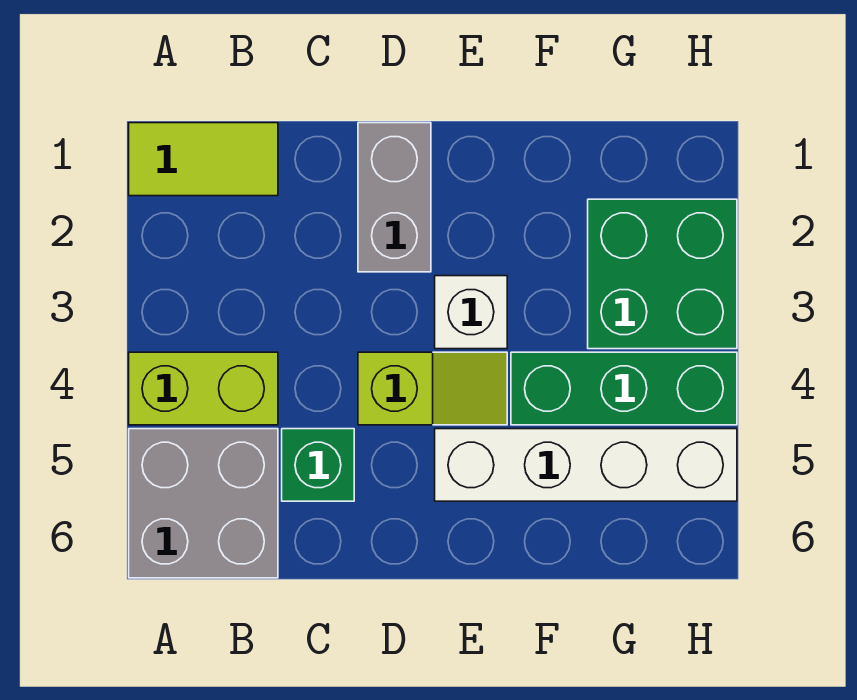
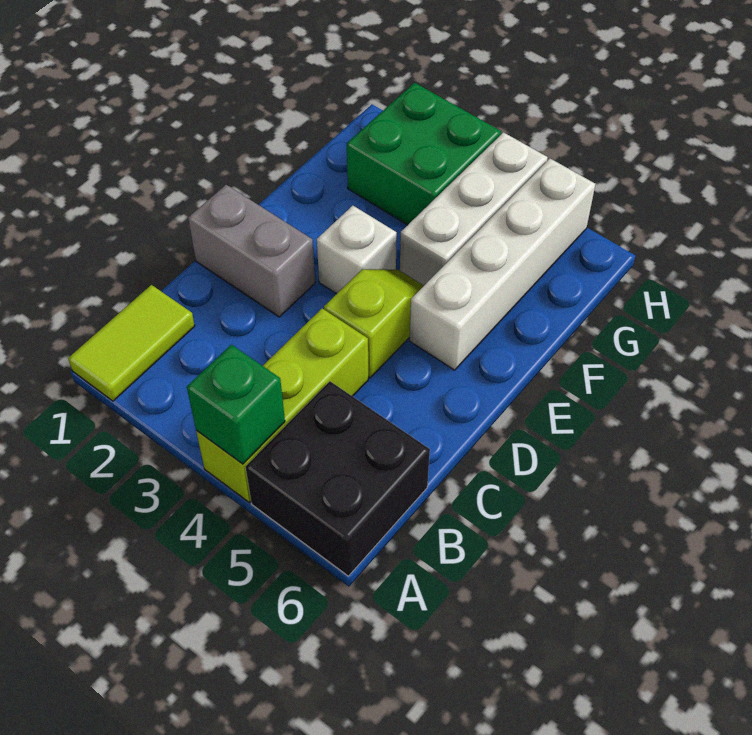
lime 1x2 brick [129,352,278,425] -> lime 1x3 brick [196,308,368,502]
grey 2x2 brick [129,429,278,578] -> black 2x2 brick [246,381,430,576]
green 1x1 brick [282,429,354,501] -> green 1x1 brick moved to [187,345,285,464]
green 1x3 brick [511,352,737,425] -> white 1x3 brick [400,132,548,286]

